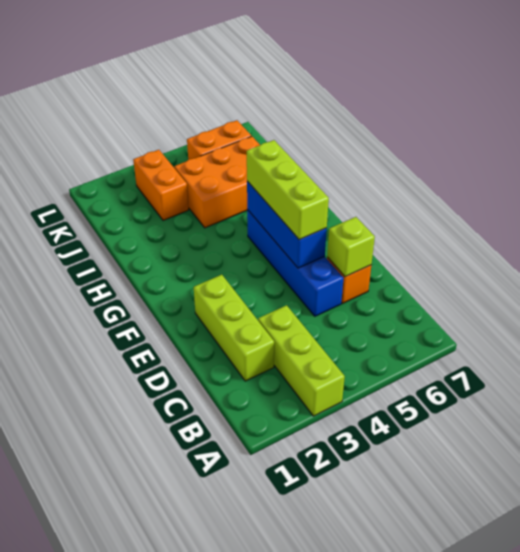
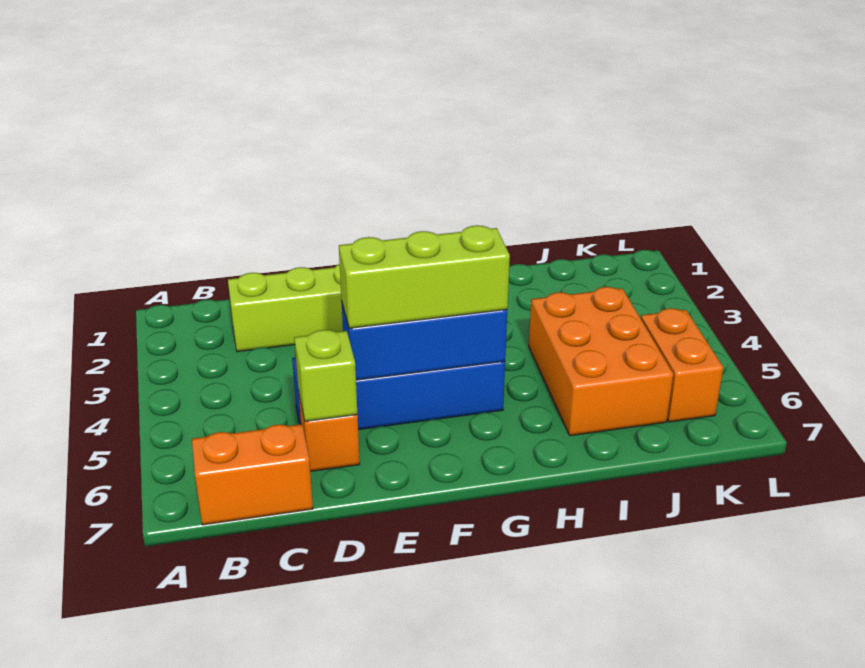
lime 1x3 brick [258,305,345,416] -> none
orange 1x2 brick [133,150,189,220] -> orange 1x2 brick moved to [192,424,313,525]

